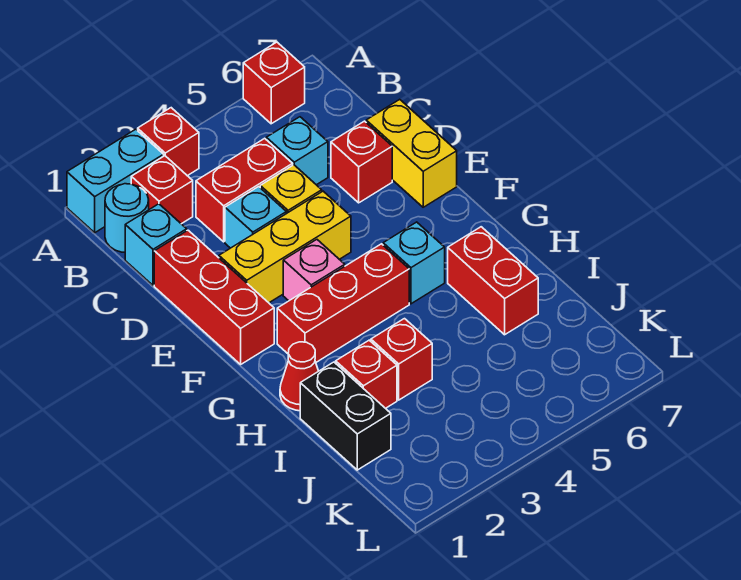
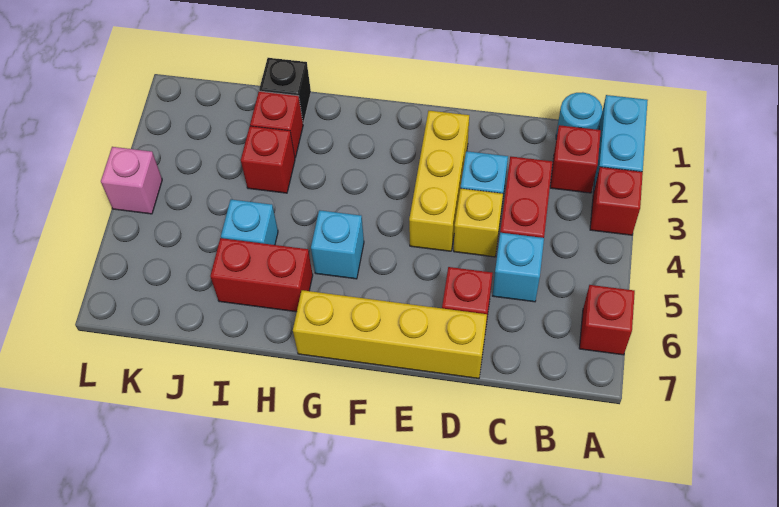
cyan 1x1 brick [125,204,187,285] -> cyan 1x1 brick moved to [221,200,278,245]
red 1x3 brick [154,230,274,364] -> none
yellow 1x2 brick [366,99,457,207] -> yellow 1x4 brick [293,290,487,378]
pink 1x1 brick [283,240,345,301] -> pink 1x1 brick moved to [101,147,162,214]
red 1x3 brick [277,244,409,362] -> none
red 1x1 cone [280,342,318,411] -> none
black 1x2 brick [300,362,391,470] -> black 1x1 brick [259,58,311,123]

